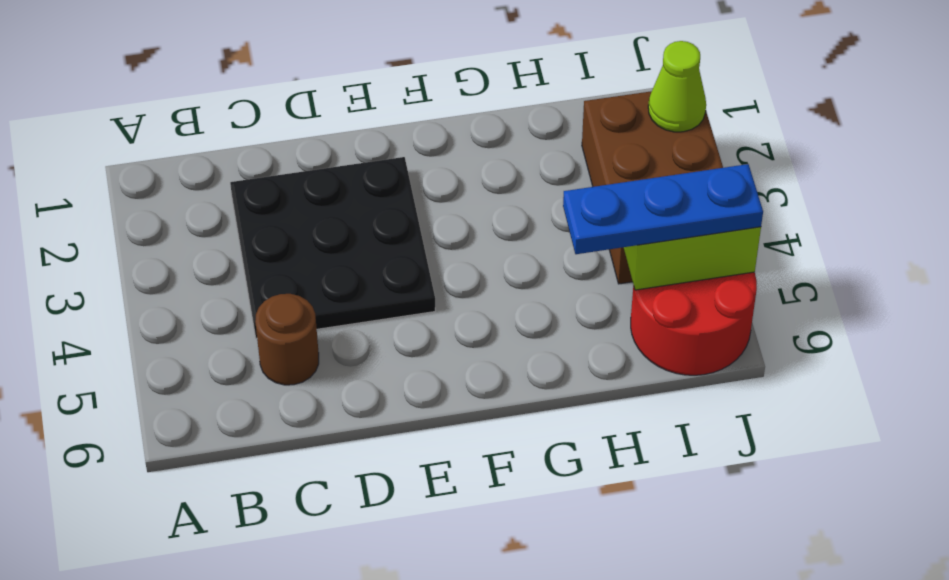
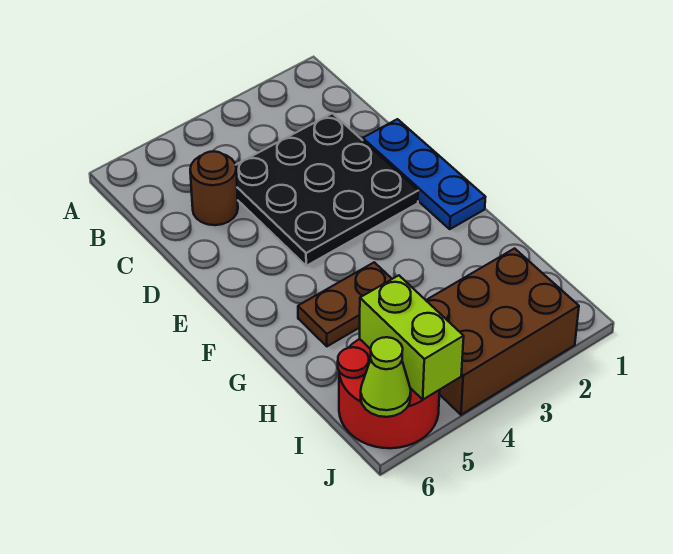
none -> brown 1x2 plate [298,262,392,346]
blue 1x3 plate [563,164,763,254] -> blue 1x3 plate moved to [363,119,485,229]
lime 1x1 cone [648,41,706,132] -> lime 1x1 cone moved to [361,337,411,417]

